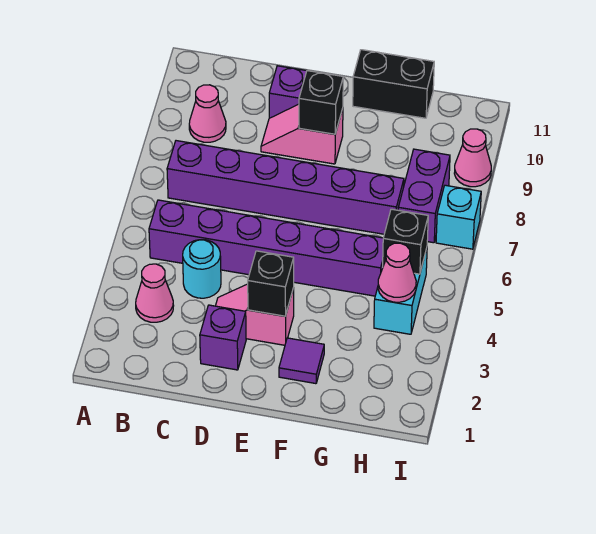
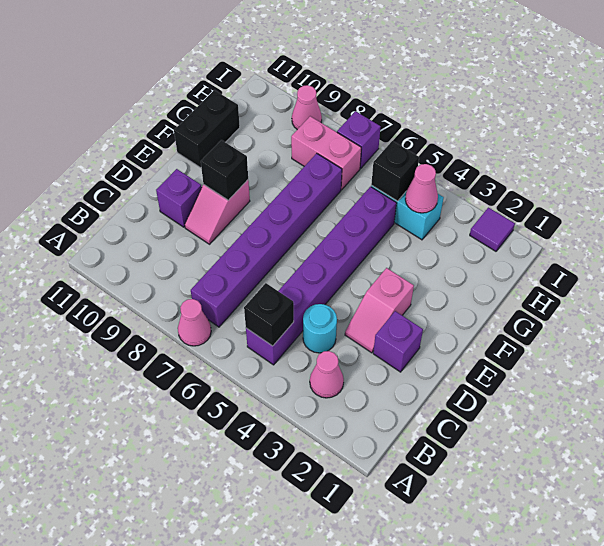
pink 1x1 cone [189,85,226,142] -> pink 1x1 cone moved to [178,299,211,346]
black 1x1 brick [248,251,294,316] -> black 1x1 brick moved to [244,283,294,346]
purple 1x1 tile [279,338,324,384] -> purple 1x1 tile moved to [470,208,515,251]
purple 1x2 brick [398,149,450,243] -> pink 1x2 brick [291,116,361,190]
cyan 1x1 brick [436,185,481,249] -> purple 1x1 brick [337,111,381,169]

